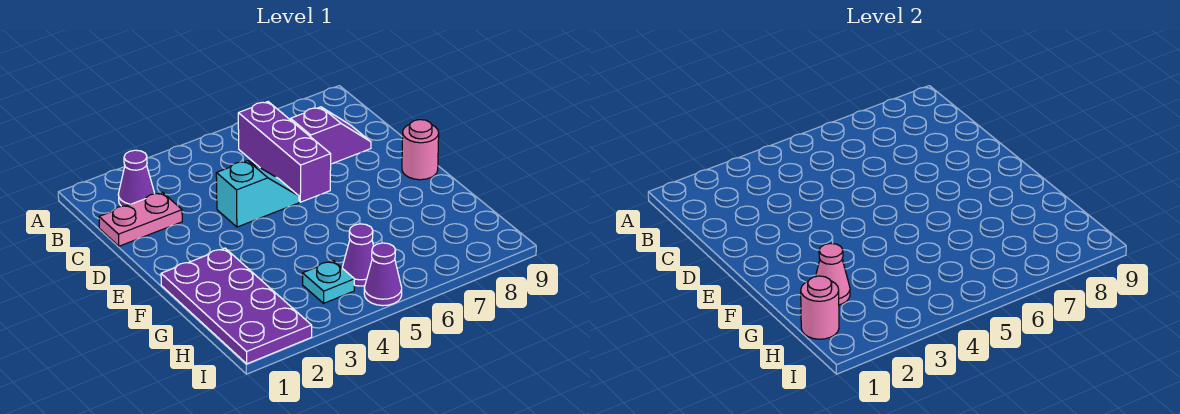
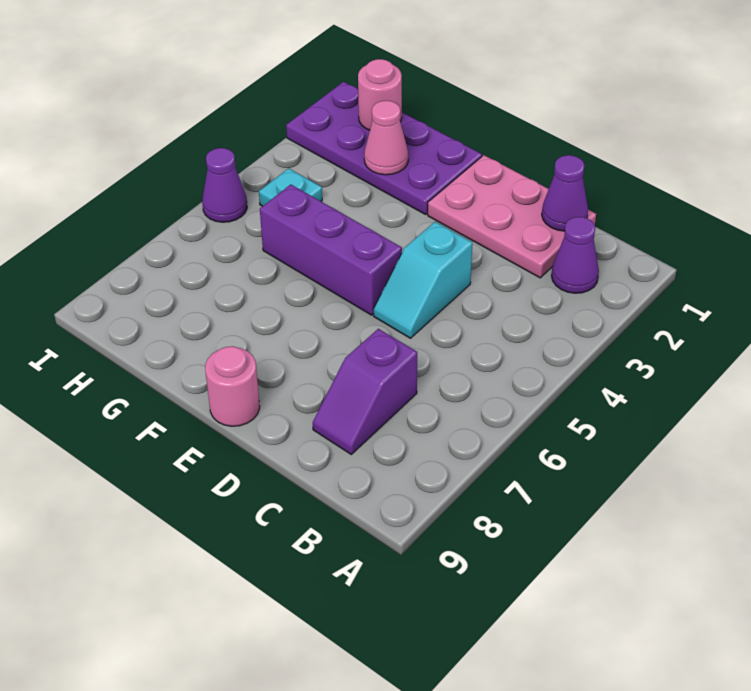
purple 1x3 brick [238,102,331,202] -> purple 1x3 brick moved to [260,184,402,315]
pink 1x2 plate [99,192,182,246] -> pink 2x3 plate [428,155,596,278]
purple 1x1 cone [342,224,374,286] -> purple 1x1 cone moved to [542,155,588,231]

